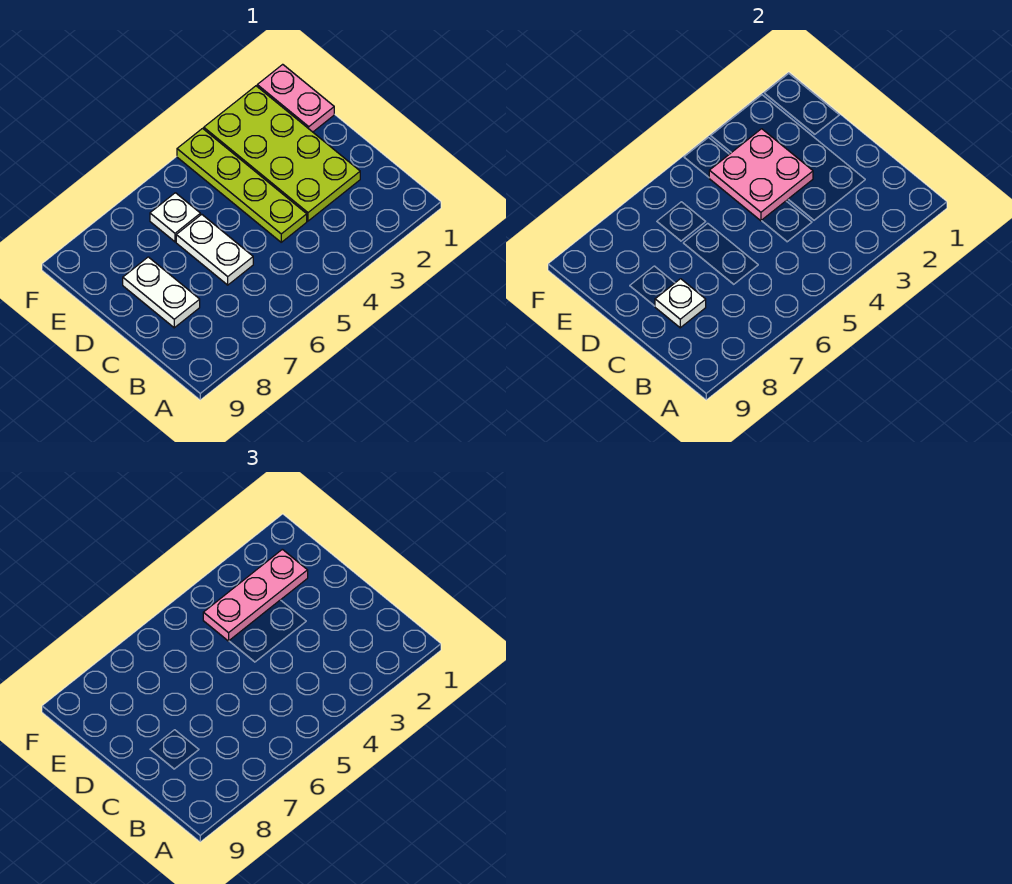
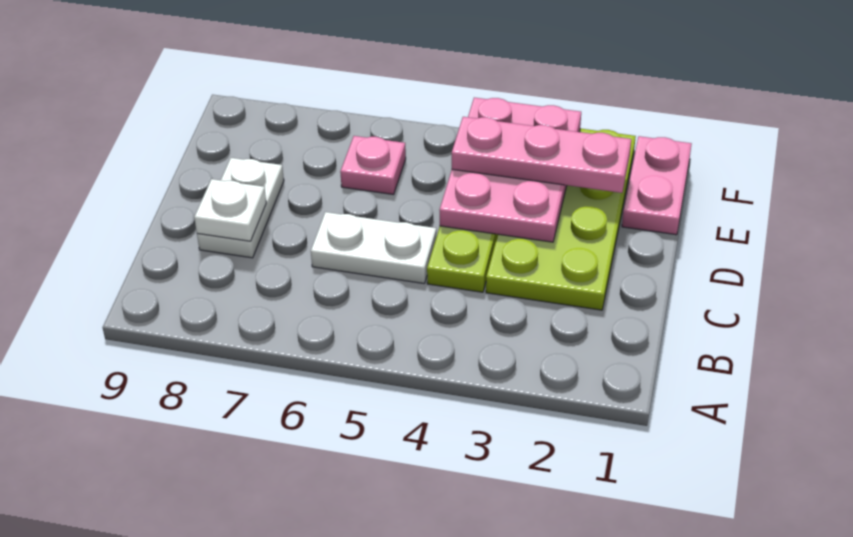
white 1x2 plate [176,214,253,285] -> white 1x2 plate turned to [311,212,436,283]
pink 2x2 plate [709,129,813,221] -> pink 2x3 plate [440,98,581,242]
white 1x1 plate [150,193,200,242] -> pink 1x1 plate [340,136,406,195]

